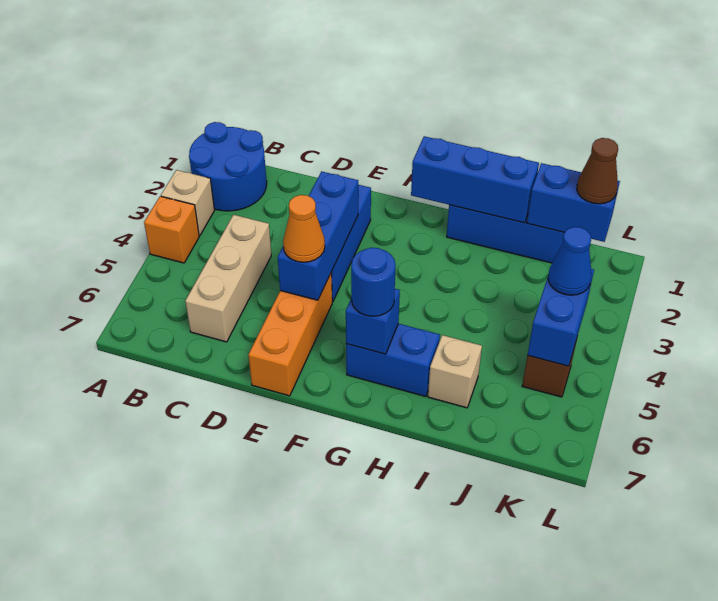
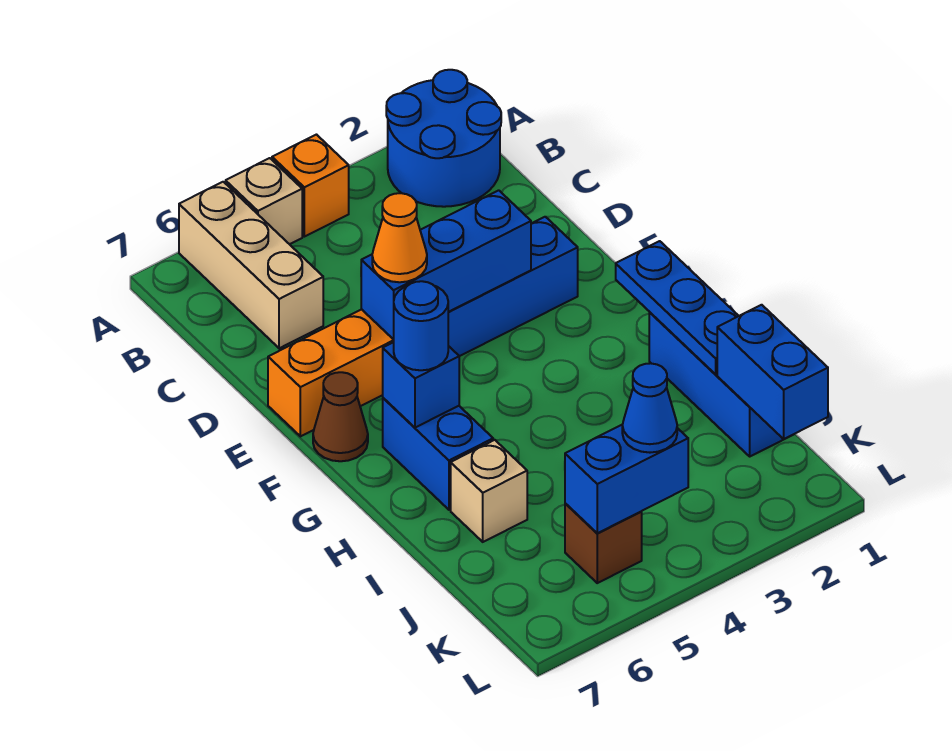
tan 1x1 brick [161,170,214,236] -> tan 1x1 brick moved to [226,158,302,244]
tan 1x3 brick [185,215,271,342] -> tan 1x3 brick turned to [179,182,323,348]
blue 1x3 brick [411,136,539,223] -> blue 1x3 plate [616,241,738,375]
brown 1x1 cone [577,138,618,204] -> brown 1x1 cone moved to [313,372,368,461]

